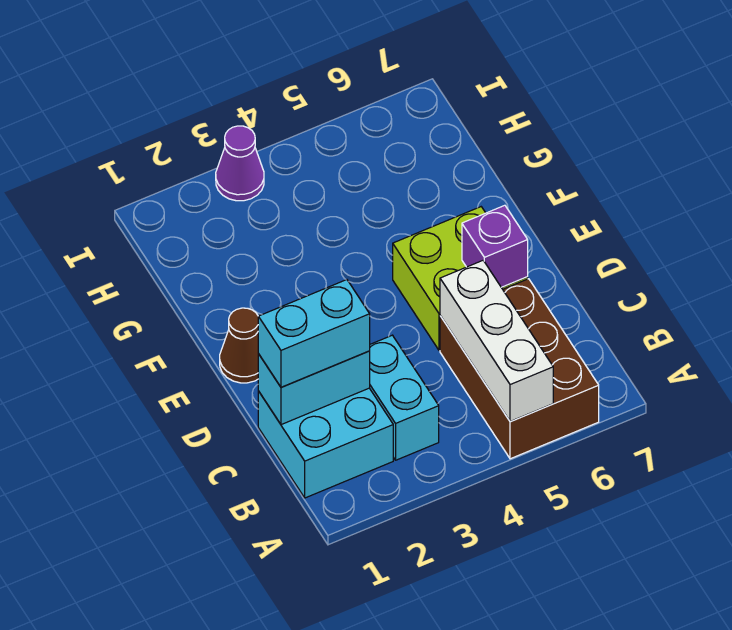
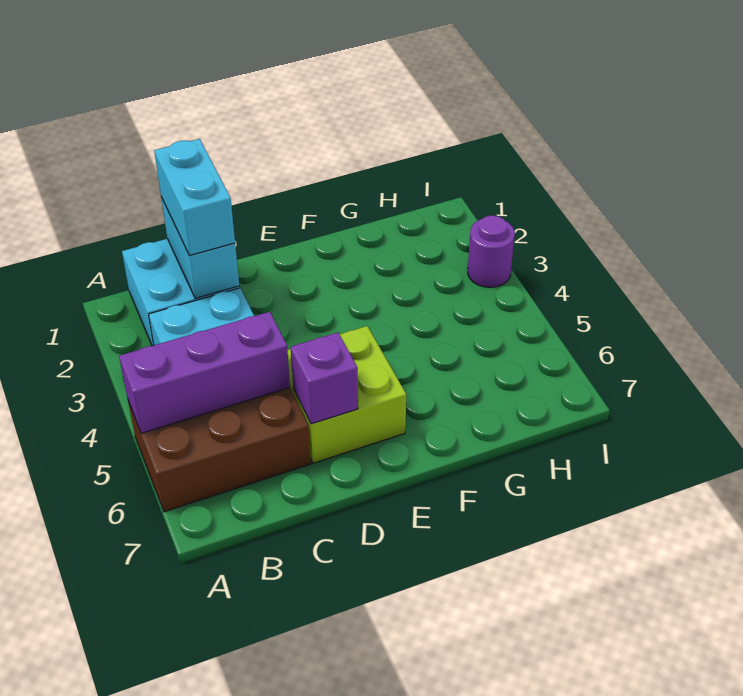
white 1x3 brick [440,261,553,421] -> purple 1x3 brick [119,312,290,433]
brown 1x1 cone [220,308,258,383] -> none
purple 1x1 cone [216,126,264,201] -> purple 1x1 round brick [468,216,515,287]

